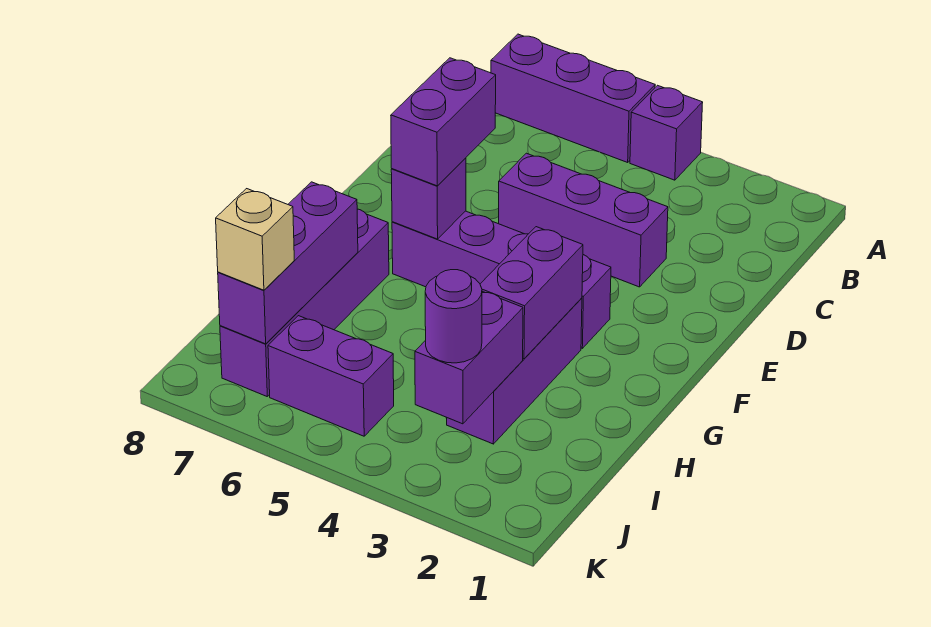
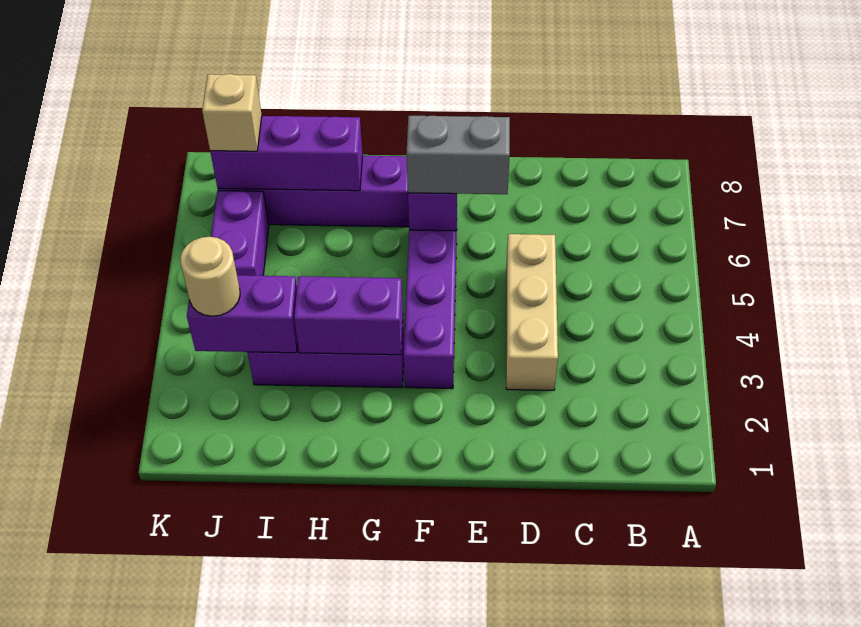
purple 1x1 brick [630,85,703,180] -> none
purple 1x3 brick [491,34,655,162] -> none
purple 1x3 brick [499,153,668,287] -> tan 1x3 brick [506,234,558,390]
purple 1x2 brick [391,58,496,186] -> grey 1x2 brick [406,116,510,194]
purple 1x1 round brick [425,270,482,363] -> tan 1x1 round brick [180,237,240,316]

